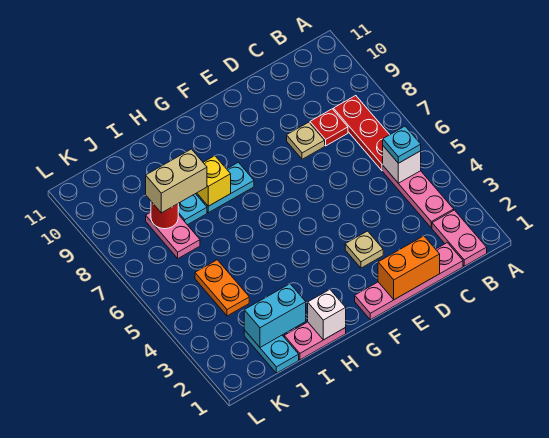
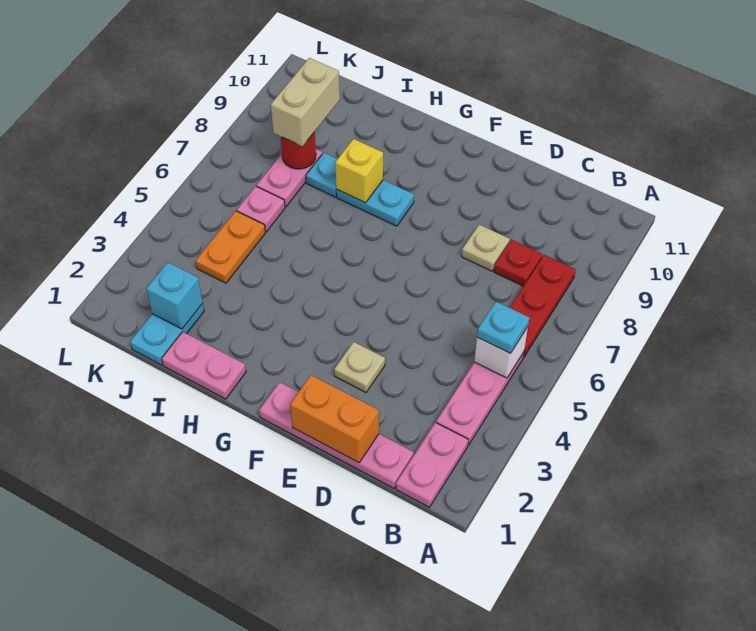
white 1x1 brick [308,289,346,340] -> none
cyan 1x2 brick [244,284,306,347] -> cyan 1x1 brick [146,262,203,329]
tan 1x2 brick [146,149,207,213] -> tan 1x2 brick turned to [271,58,340,146]
none -> pink 1x1 plate [237,186,285,232]

